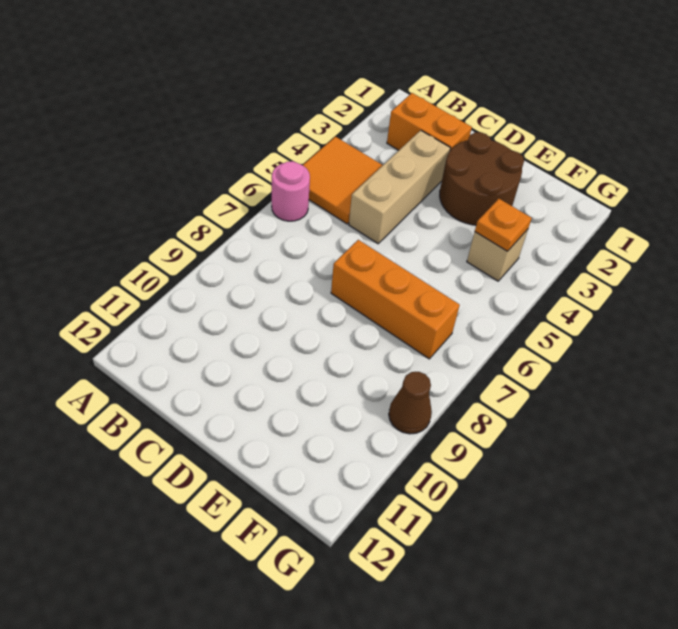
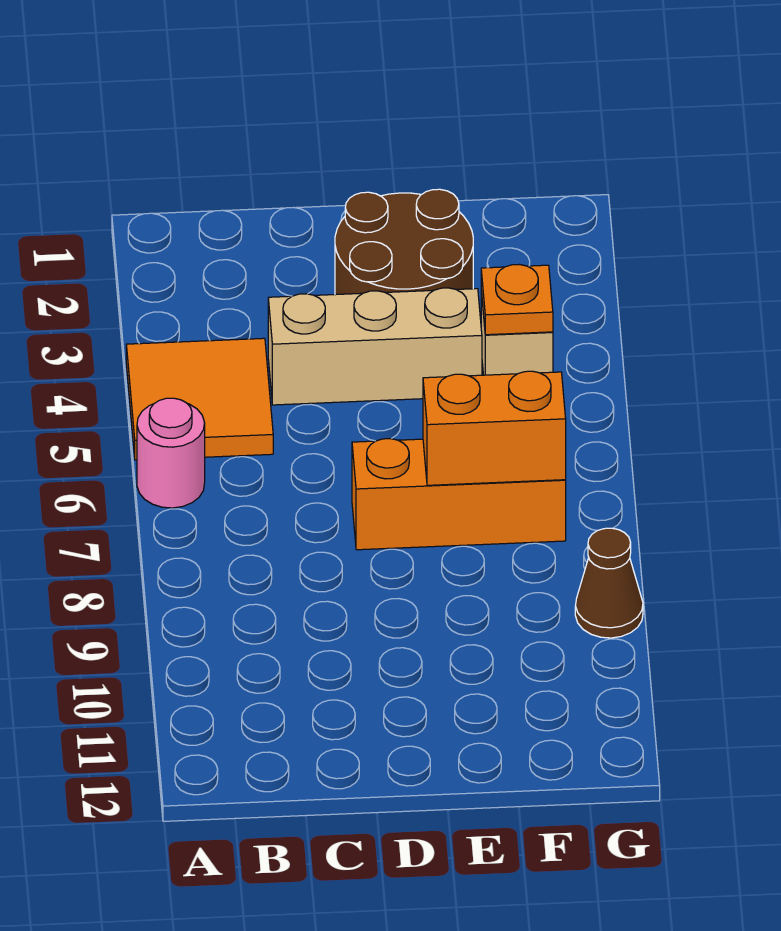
orange 1x2 brick [387,93,472,150] -> orange 1x2 brick moved to [423,371,566,485]
tan 1x3 brick [349,130,450,244] -> tan 1x3 brick turned to [268,288,482,405]

